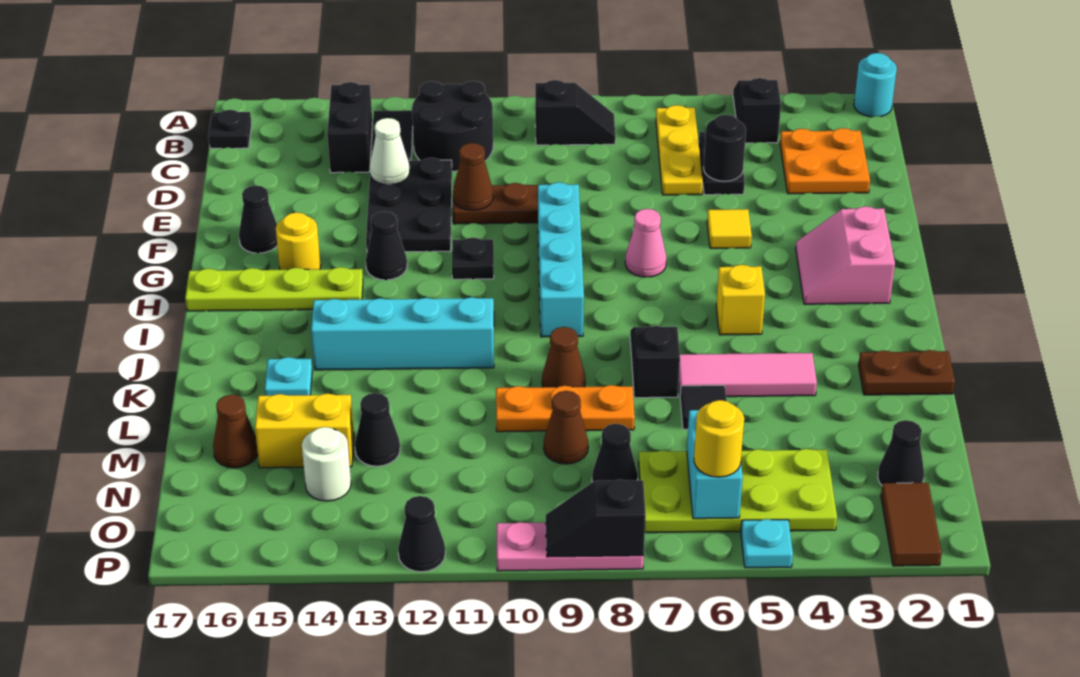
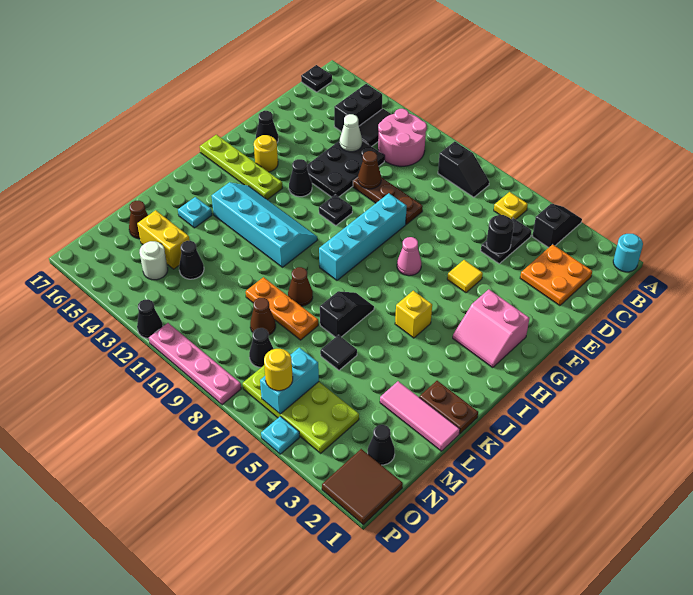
yellow 1x3 plate [656,105,703,195] -> yellow 1x1 plate [494,192,528,220]
black 2x2 round brick [412,81,493,171] -> pink 2x2 round brick [378,109,427,166]
pink 2x2 slope [796,206,895,304] -> pink 2x2 slope turned to [453,289,529,368]
pink 1x3 tile [679,353,817,397] -> pink 1x3 tile moved to [380,381,460,451]
brown 1x2 tile [881,483,942,566] -> brown 2x2 tile [322,449,403,525]
pink 1x3 plate [497,522,644,571] -> pink 1x4 plate [149,323,241,405]
black 1x2 slope [546,480,646,557] -> none

